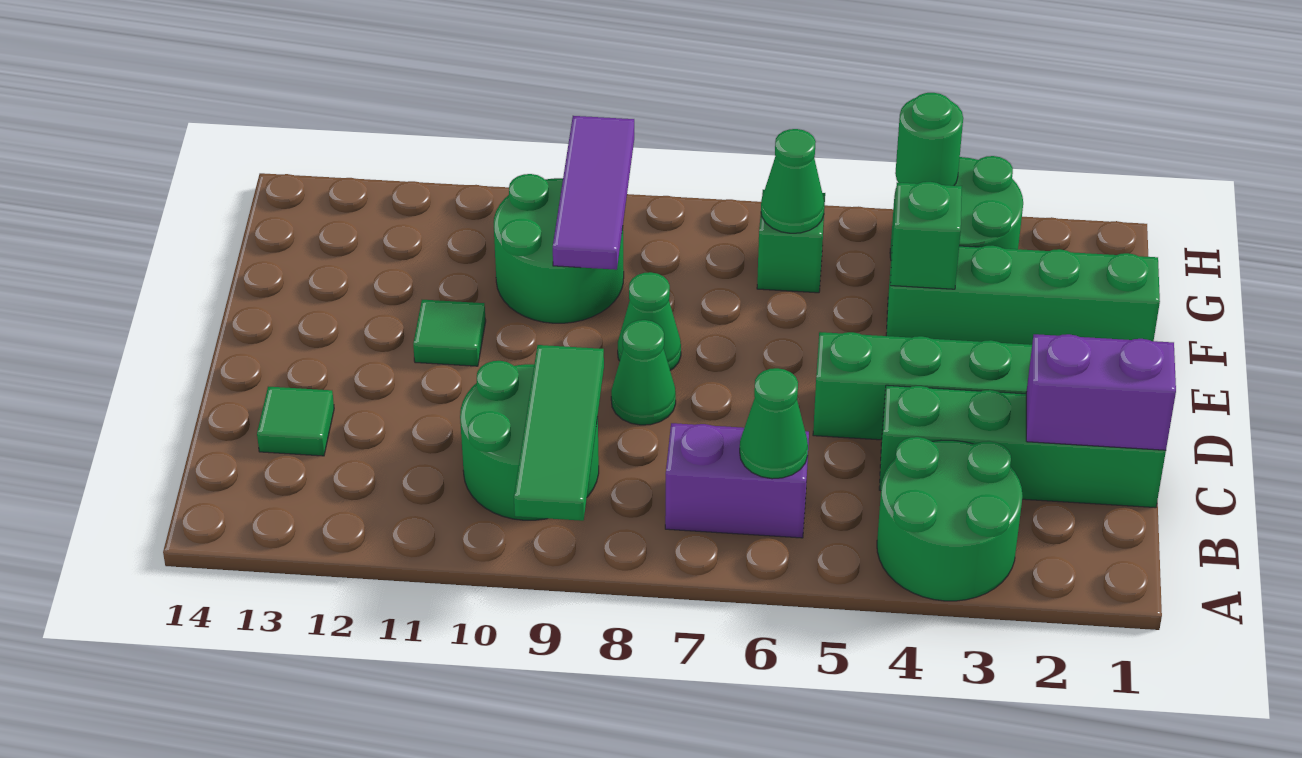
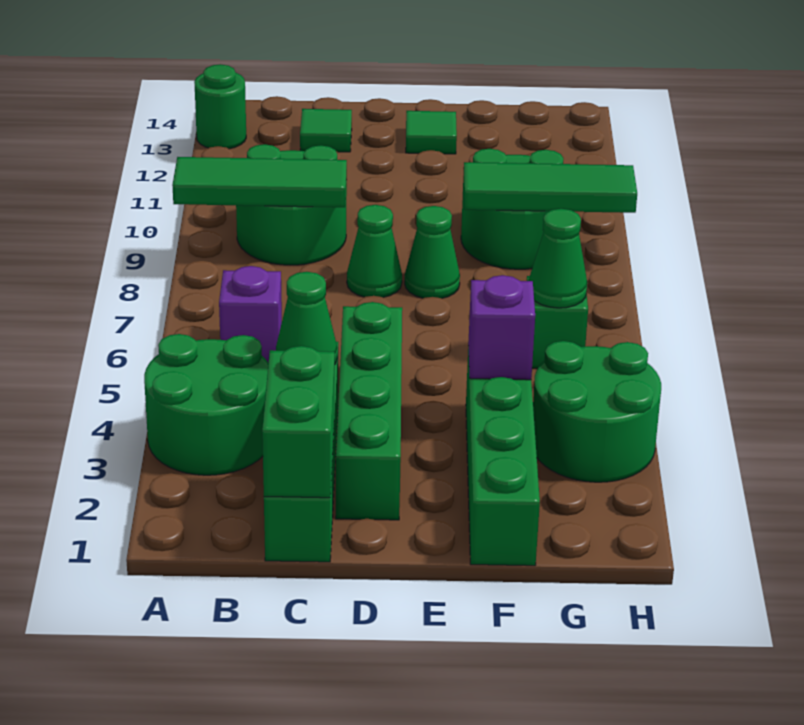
purple 1x2 brick [665,423,809,538] -> purple 1x1 brick [219,266,282,363]
green 1x1 cone [740,368,808,479] -> green 1x1 cone moved to [276,272,337,364]
purple 1x2 brick [1026,334,1176,450] -> green 1x2 brick [262,346,335,498]
green 1x1 tile [413,300,486,366] -> green 1x1 tile moved to [406,111,457,154]
green 1x1 brick [890,182,962,289] -> purple 1x1 brick [468,275,535,380]
purple 1x3 tile [553,116,634,270] -> green 1x3 tile [463,162,637,213]
green 1x1 round brick [895,93,963,186] -> green 1x1 round brick moved to [194,64,246,149]

